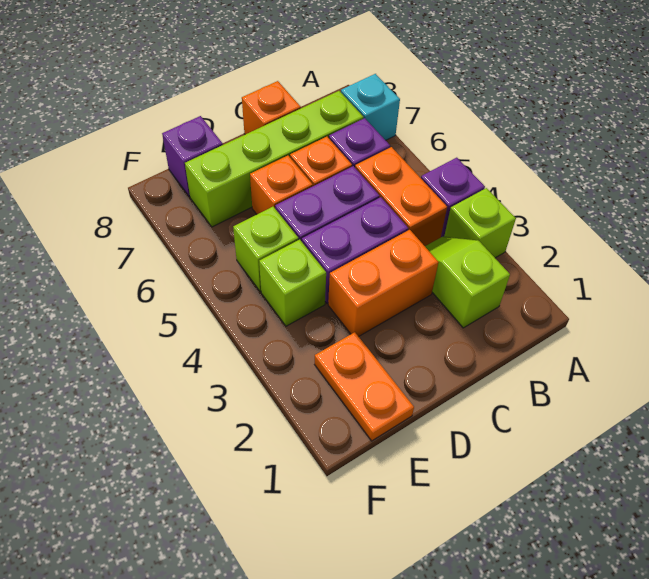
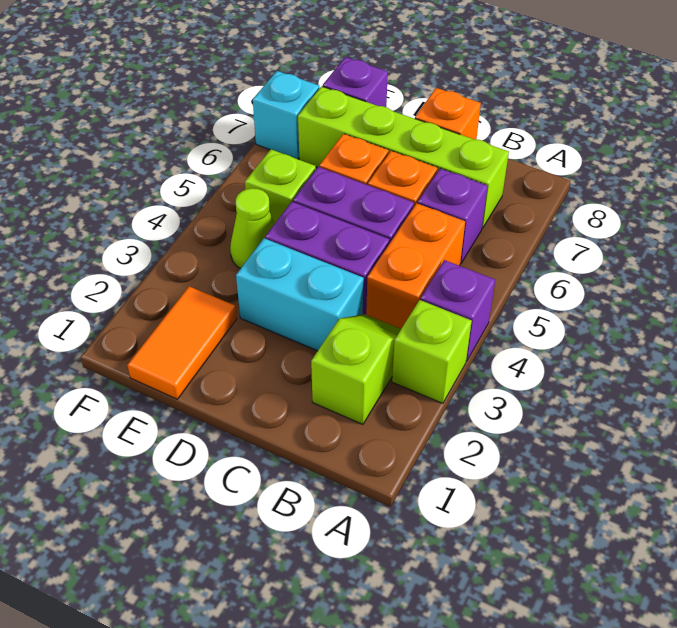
cyan 1x1 brick [341,74,400,140] -> cyan 1x1 brick moved to [253,71,319,159]
orange 1x2 brick [328,230,439,337] -> cyan 1x2 brick [236,238,364,351]
orange 1x2 plate [315,332,414,441] -> orange 1x2 tile [127,286,237,399]
lime 1x1 brick [259,240,326,326] -> lime 1x1 cone [230,188,274,269]

